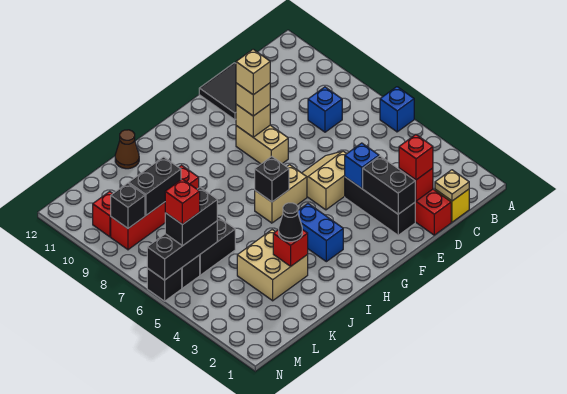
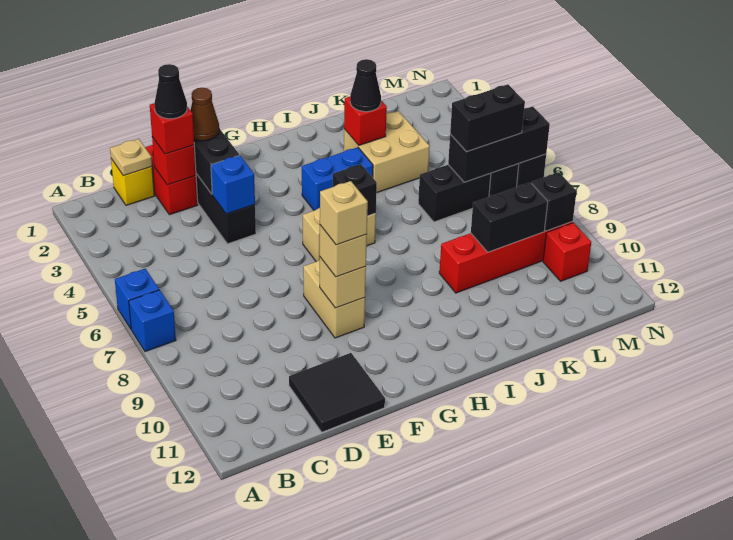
blue 1x1 brick [308,87,342,132] -> blue 1x1 brick moved to [129,290,176,352]
none -> black 1x1 cone [154,64,187,119]
tan 2x2 slope [302,151,347,210] -> none
blue 1x2 brick [298,204,343,262] -> blue 1x2 brick turned to [302,147,373,210]
brown 1x1 cone [115,130,139,169] -> brown 1x1 cone moved to [191,88,219,141]
red 1x1 brick [165,179,200,225] -> none

